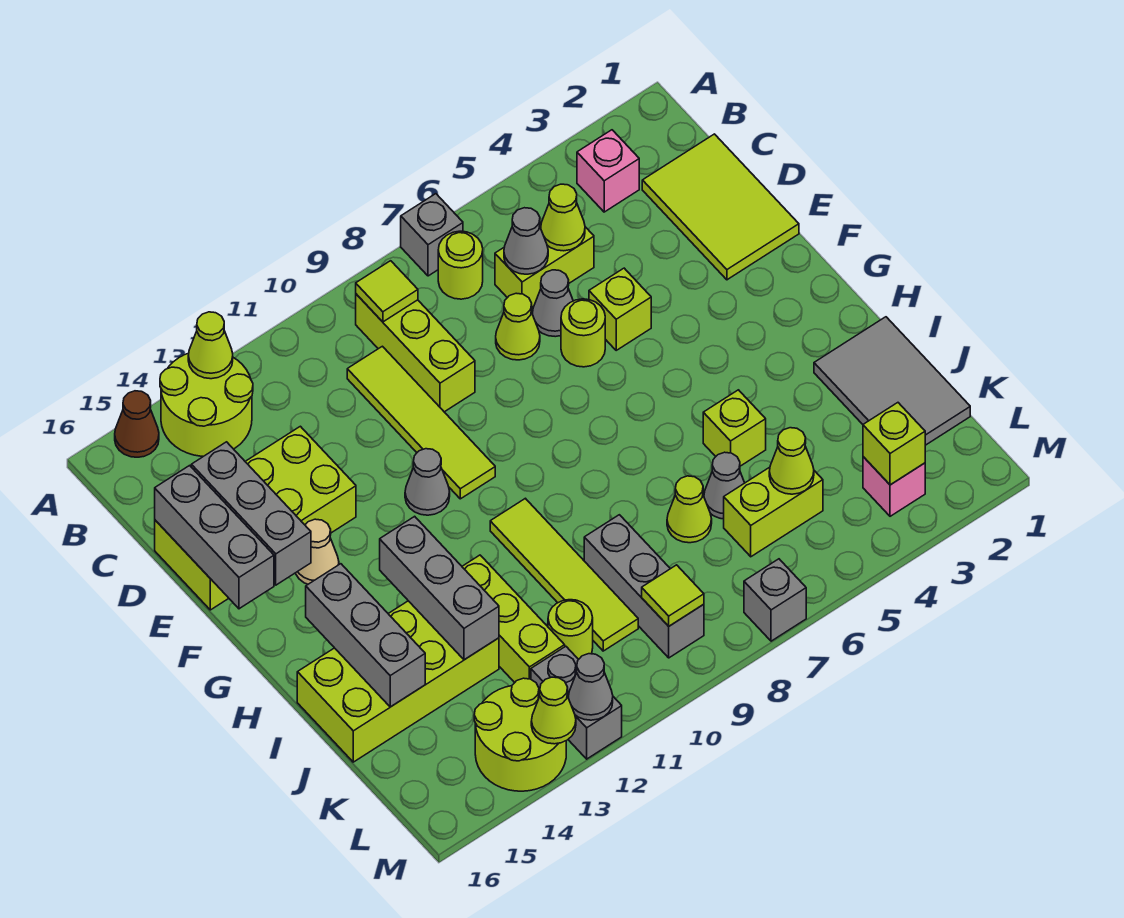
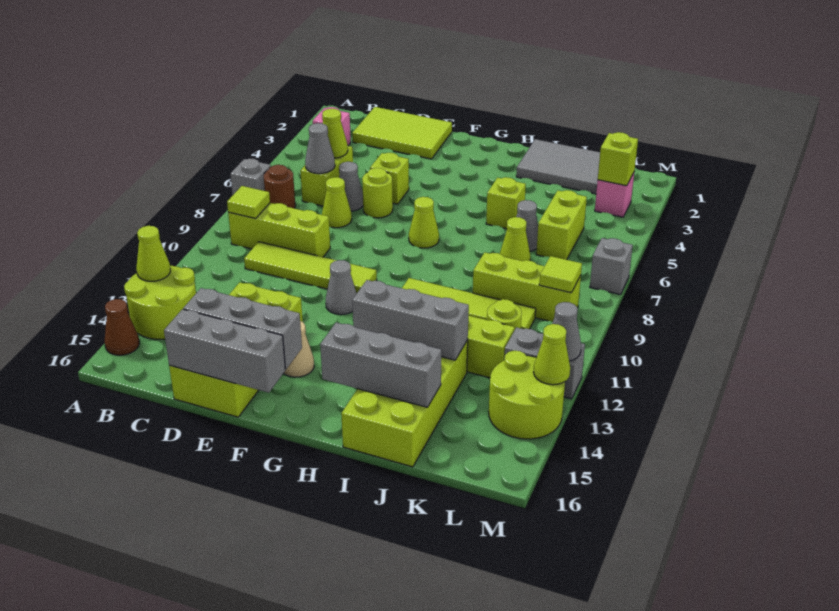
lime 1x1 round brick [438,231,483,299] -> brown 1x1 round brick [264,165,295,208]
grey 1x3 brick [584,515,704,658] -> lime 1x3 brick [473,252,581,322]
lime 1x1 cone [769,428,814,494] -> lime 1x1 cone moved to [409,197,439,248]

